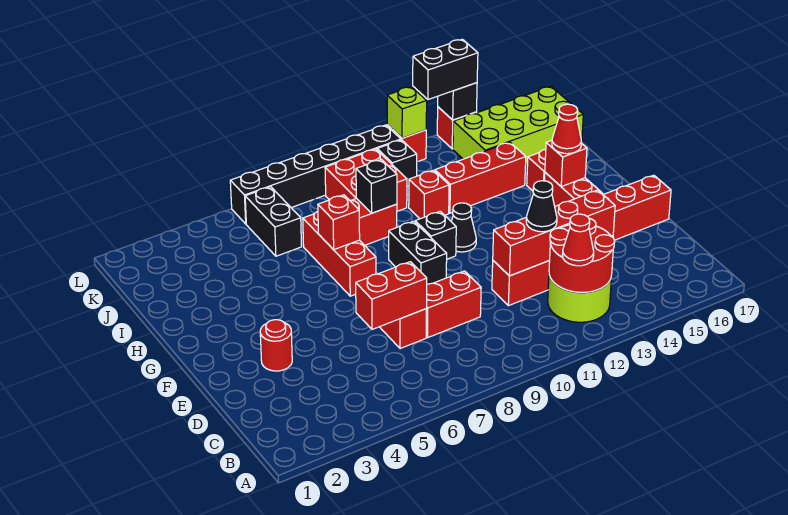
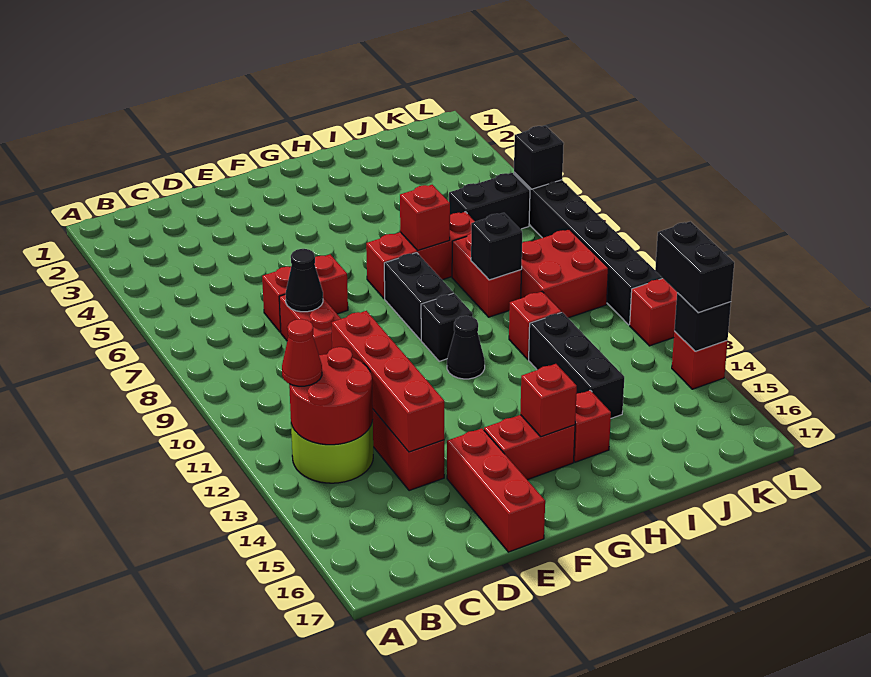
red 1x2 brick [356,262,427,329] -> none
black 1x1 cone [526,181,557,232] -> black 1x1 cone moved to [286,249,323,312]
red 1x1 round brick [260,320,292,371] -> none
black 1x2 brick [389,221,447,284] -> black 1x2 brick turned to [384,253,453,340]
red 1x1 cone [552,104,581,154] -> none
red 1x3 brick [435,142,526,213] -> black 1x3 brick [529,312,624,418]
lime 2x4 brick [453,86,583,164] -> none
black 1x1 brick [377,140,417,186] -> black 1x1 brick moved to [514,126,564,189]
lime 1x1 brick [387,87,427,138] -> none

